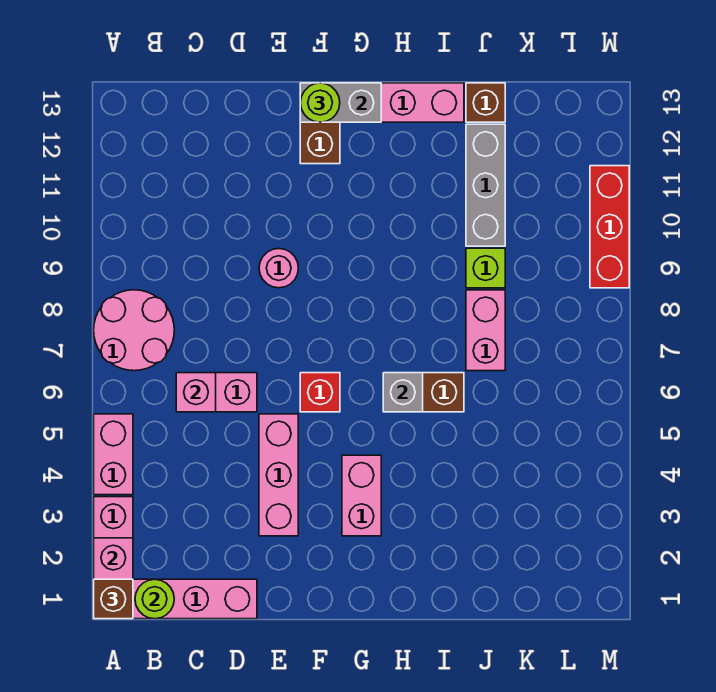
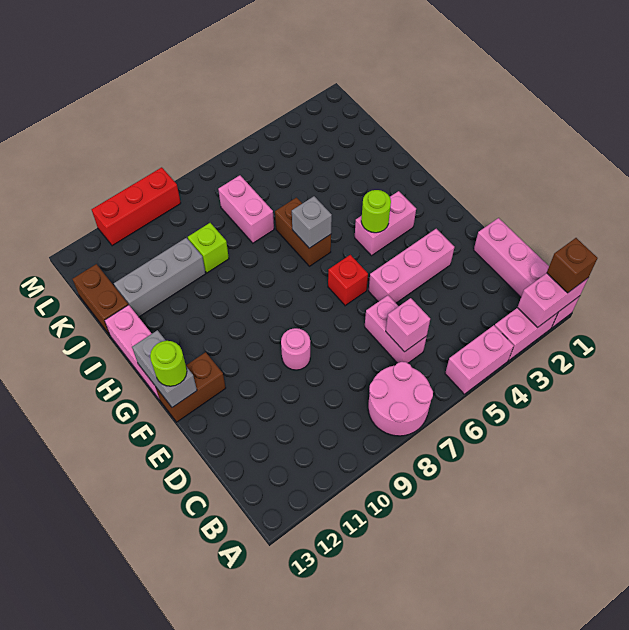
lime 1x1 round brick [135,579,174,619] -> lime 1x1 round brick moved to [361,190,391,233]
pink 1x2 brick [466,290,505,371] -> pink 1x2 brick turned to [218,175,274,243]
brown 1x1 brick [466,83,505,122] -> brown 1x2 brick [73,264,128,335]

